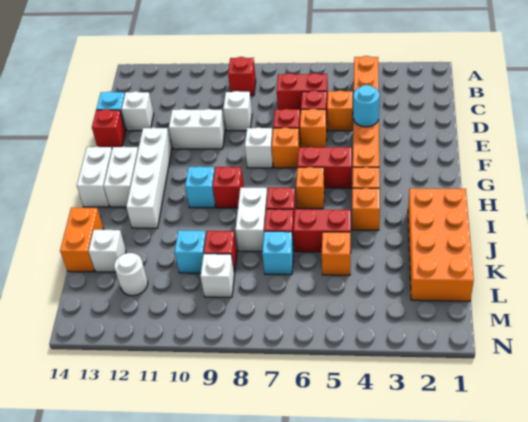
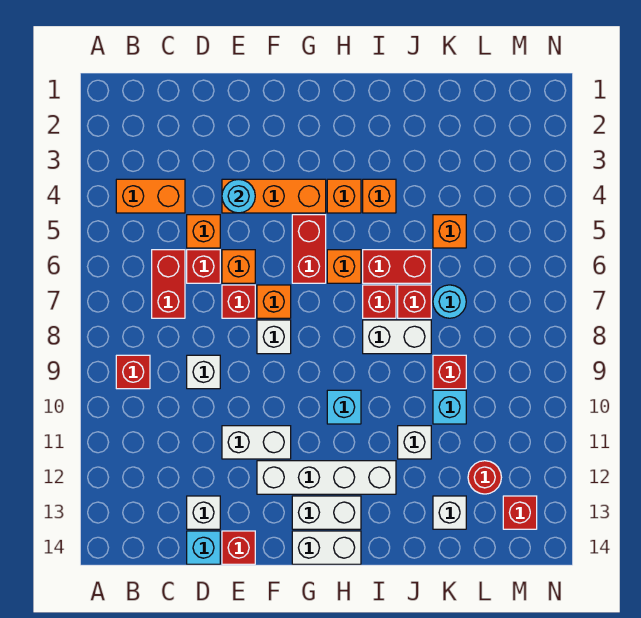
white 1x2 brick [169,109,225,149] -> white 1x2 brick turned to [222,426,291,459]
red 1x1 brick [213,167,244,208] -> red 1x1 brick moved to [503,496,537,529]
orange 2x4 brick [408,188,474,301] -> none
red 1x2 brick [293,209,351,252] -> red 1x2 brick turned to [363,250,431,283]
orange 1x2 brick [60,208,104,272] -> none
cyan 1x1 brick [262,231,293,275] -> cyan 1x1 round brick [433,285,466,318]
white 1x1 brick [200,254,235,297] -> white 1x1 brick moved to [398,426,431,459]
white 1x1 round brick [114,253,148,296] -> red 1x1 round brick [468,461,501,494]

